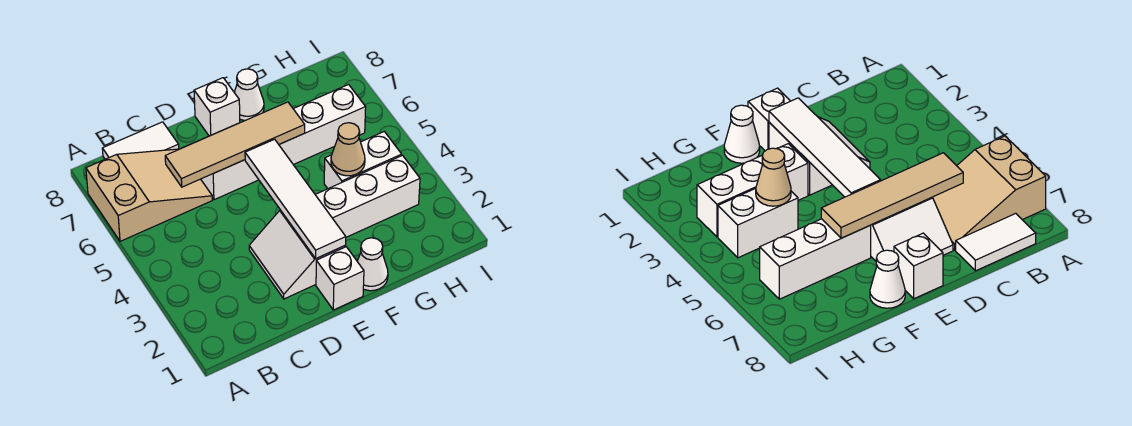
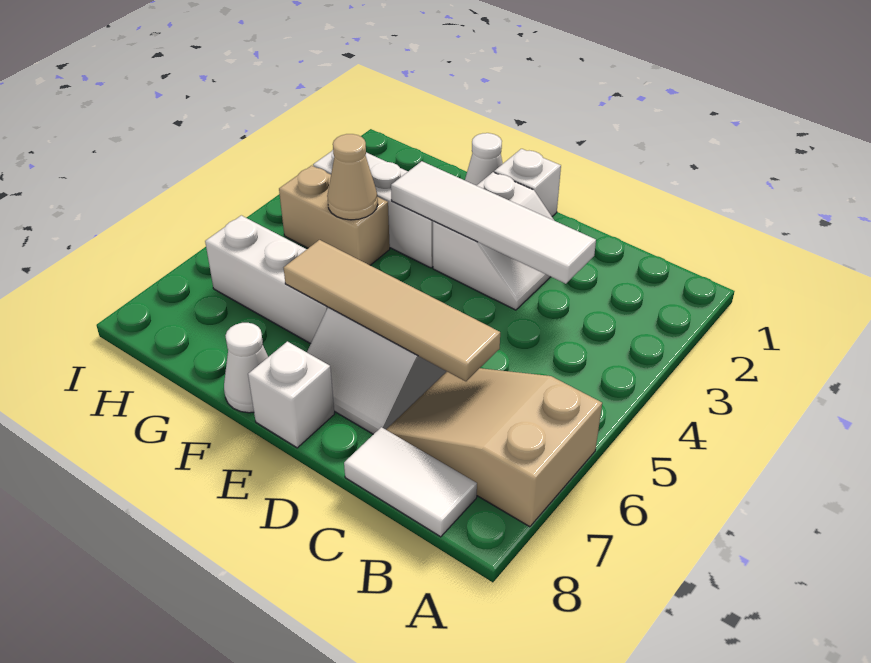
white 1x4 tile [245,139,346,258] -> white 1x4 tile turned to [391,161,596,284]
white 1x2 brick [324,132,402,189] -> tan 1x2 brick [279,166,390,265]

